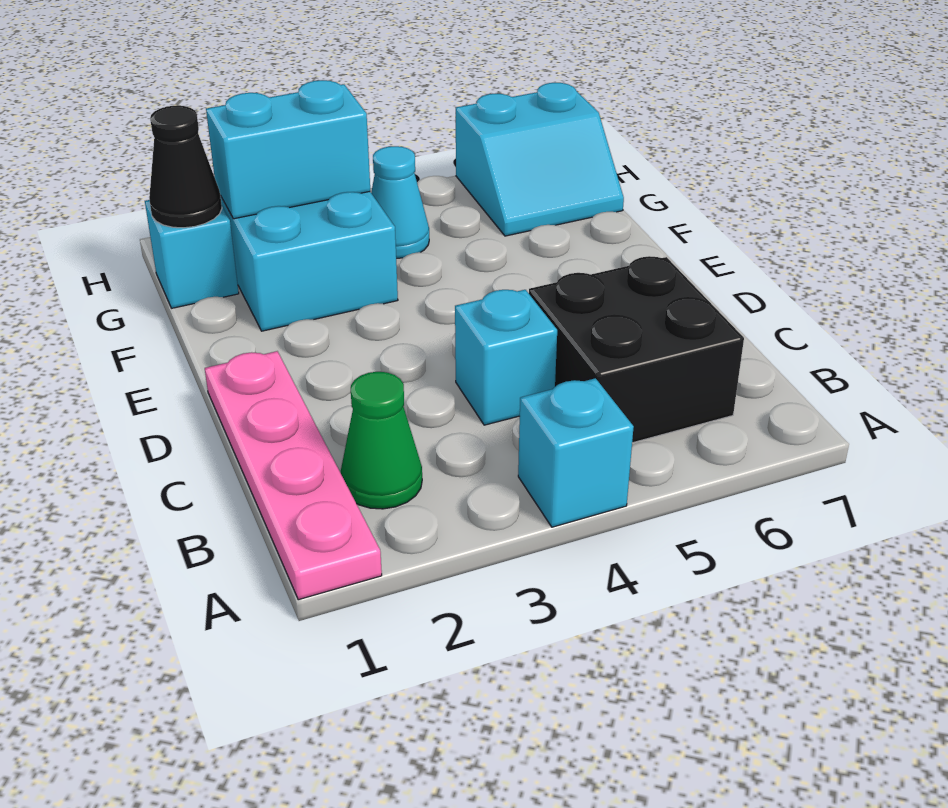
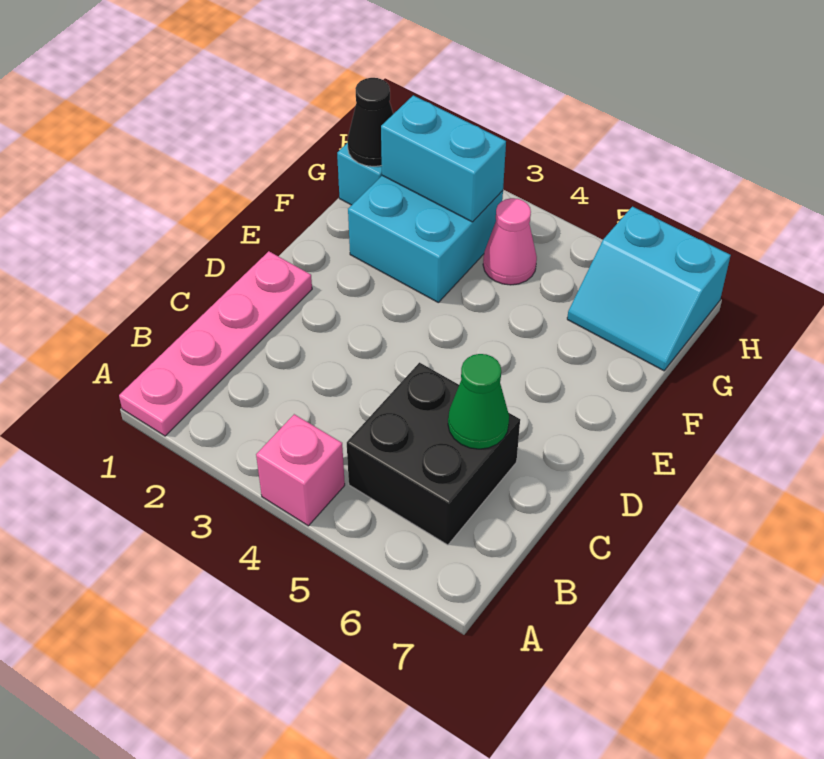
cyan 1x1 brick [518,378,634,527] -> pink 1x1 brick [256,414,345,526]
green 1x1 cone [341,372,422,509] -> green 1x1 cone moved to [448,354,509,449]
cyan 1x1 brick [455,290,557,425] -> none
cyan 1x1 cone [371,146,429,258] -> pink 1x1 cone [483,198,537,285]

